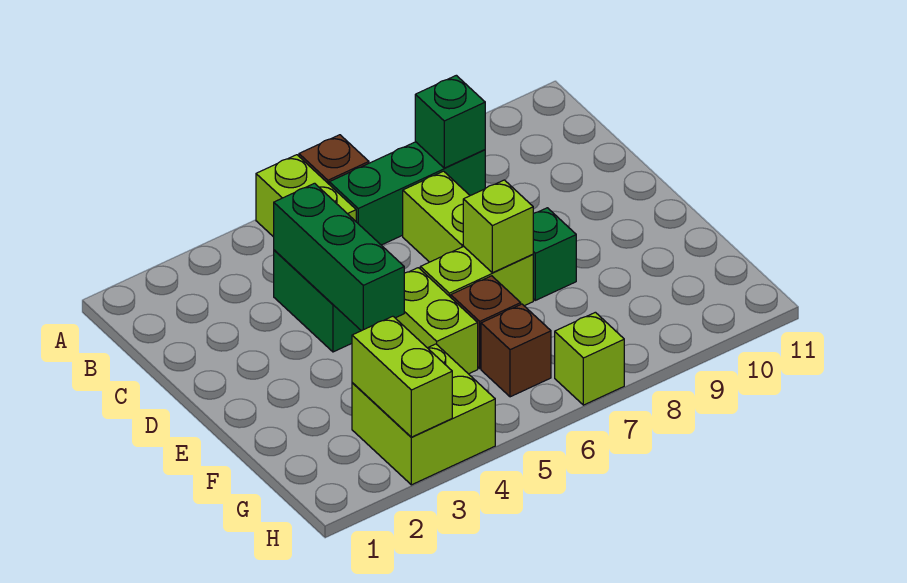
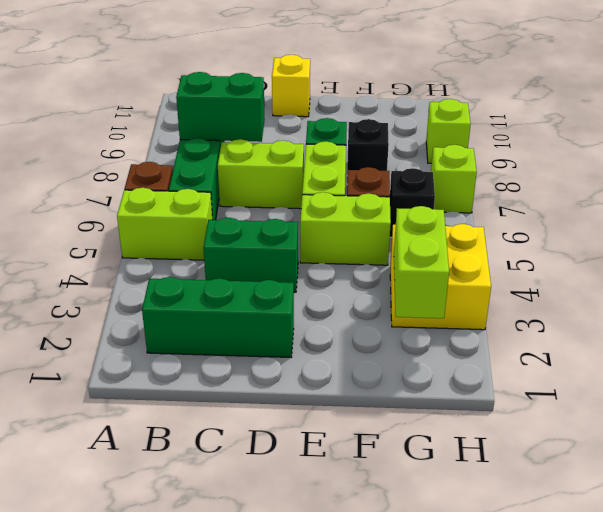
green 1x1 brick [415,75,485,168] -> green 1x2 brick [176,72,265,142]
green 1x3 brick [274,183,404,331] -> green 1x3 brick moved to [142,277,294,357]
none -> yellow 1x1 brick [272,55,310,117]
lime 1x1 brick [463,180,533,273] -> lime 1x1 brick moved to [426,99,471,163]
none -> black 1x1 brick [347,119,389,175]
lime 2x2 brick [352,344,495,485] -> yellow 2x2 brick [390,224,491,330]
lime 1x2 brick [352,316,452,437] -> lime 1x2 brick turned to [394,206,449,318]
brown 1x1 brick [481,304,551,397] -> black 1x1 brick [390,168,435,237]

